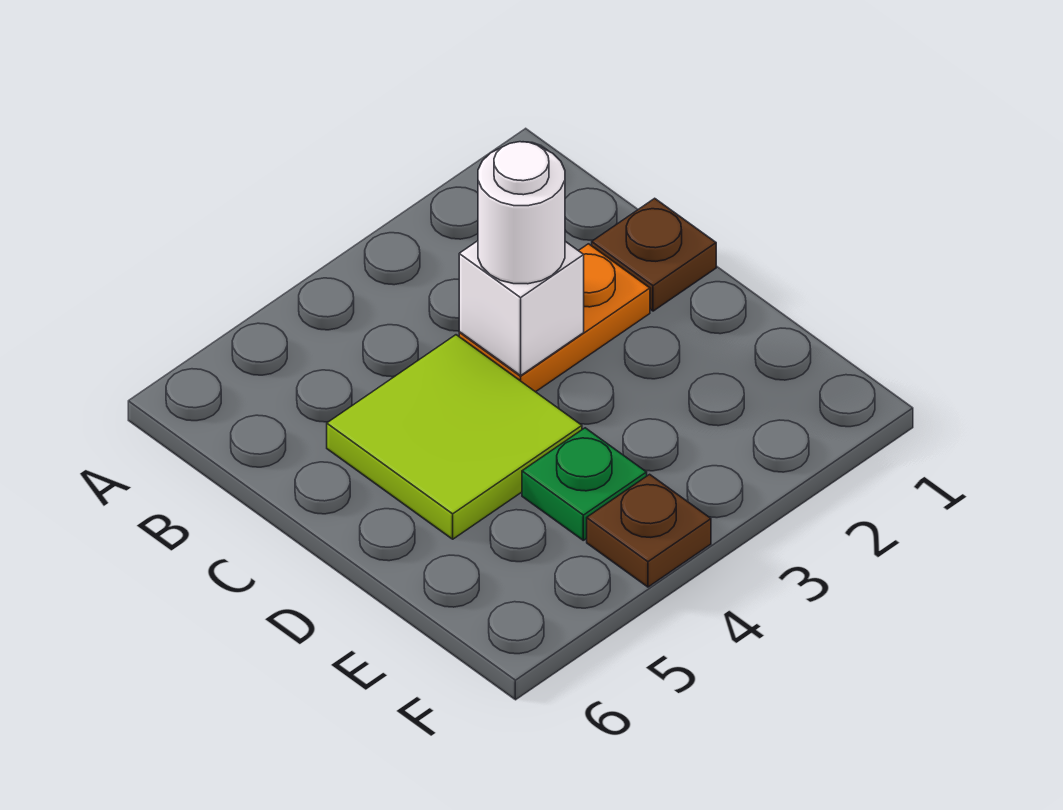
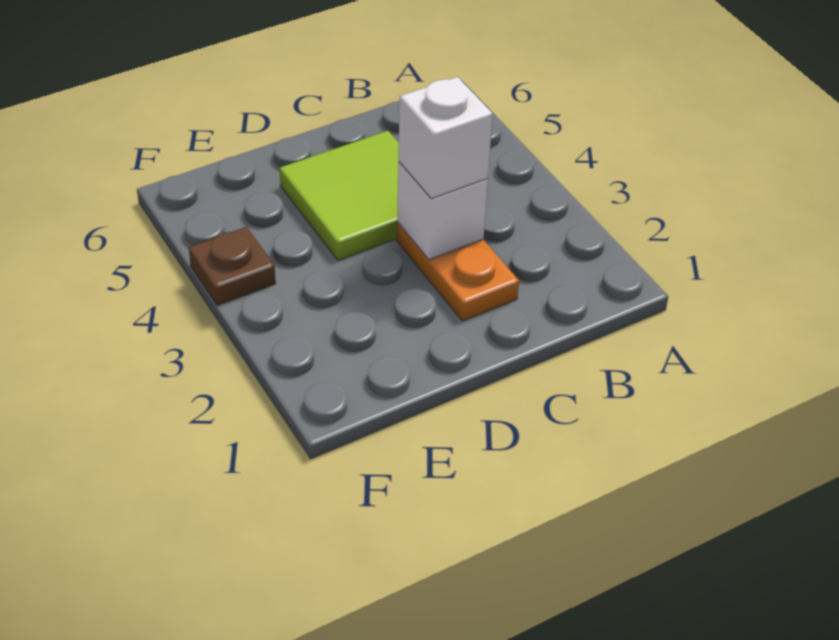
brown 1x1 plate [592,198,716,311] -> none
white 1x1 round brick [478,142,565,284] -> white 1x1 brick [398,77,493,199]
green 1x1 plate [522,428,647,540] -> none

